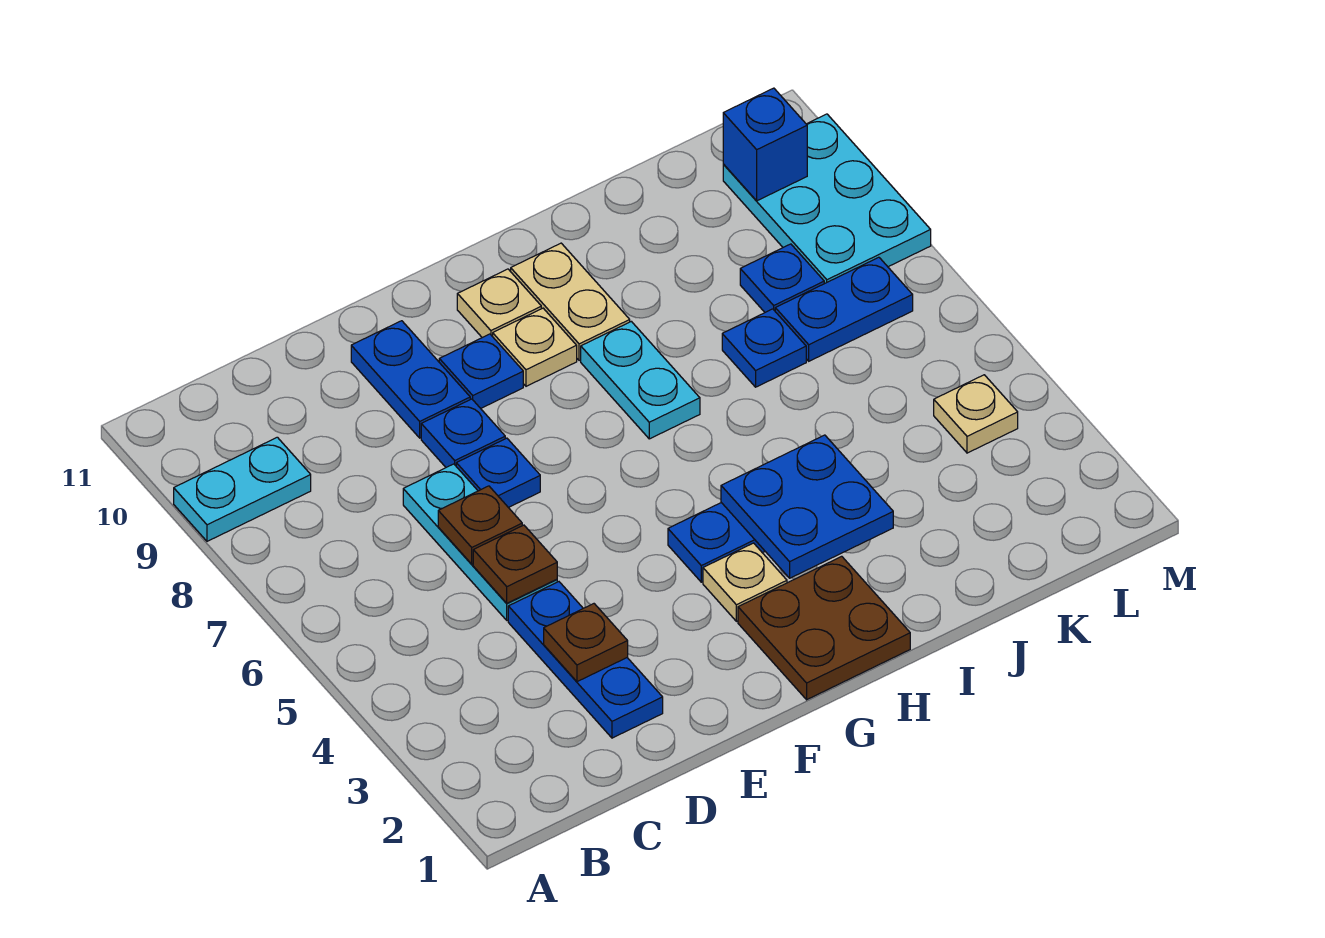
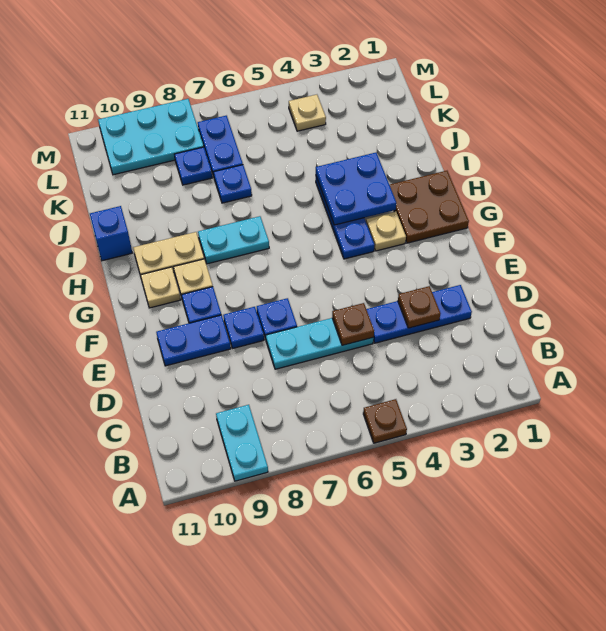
brown 1x1 plate [438,486,522,564] -> brown 1x1 plate moved to [363,399,407,443]
blue 1x1 brick [723,88,807,201] -> blue 1x1 brick moved to [90,206,132,261]

